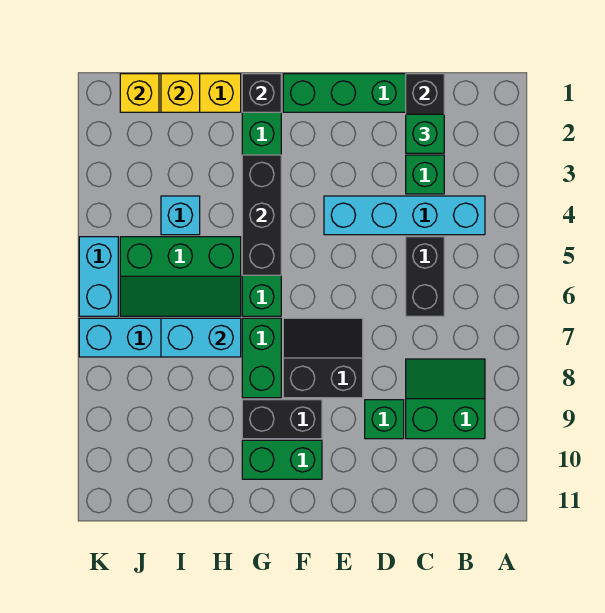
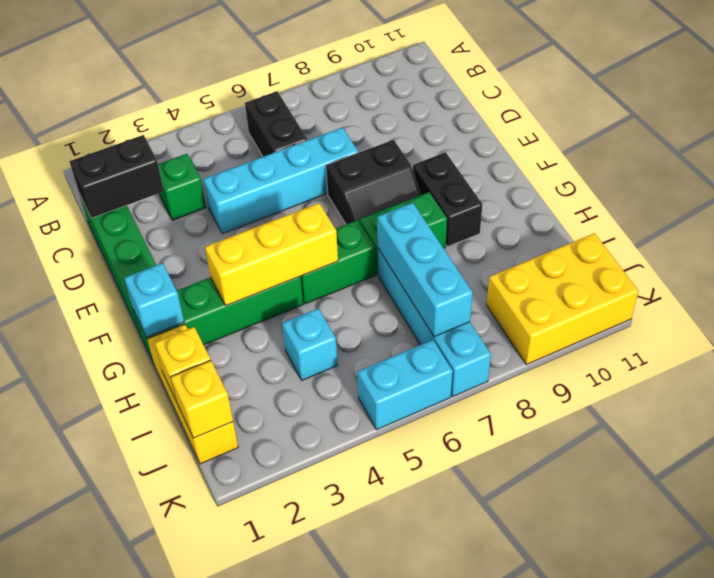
cyan 1x4 brick [324,196,485,235] -> cyan 1x4 brick turned to [203,128,358,234]
green 2x2 slope [406,359,485,439] -> none
green 1x1 brick [406,114,444,153] -> none
black 1x2 brick [406,237,444,316] -> black 1x2 brick turned to [245,91,307,157]
green 1x1 brick [365,400,404,439] -> none
black 2x2 slope [283,318,363,398] -> black 2x2 slope turned to [326,140,421,224]
green 1x2 brick [242,440,322,479] -> none
black 1x1 brick [242,74,281,112] -> cyan 1x1 brick [124,263,184,337]
black 1x3 brick [242,155,281,275] -> yellow 1x3 brick [205,203,338,306]
green 2x3 slope [120,237,241,316] -> none
cyan 1x2 brick [161,318,241,357] -> cyan 1x3 brick [377,203,473,337]
none -> yellow 2x3 brick [486,233,638,365]

